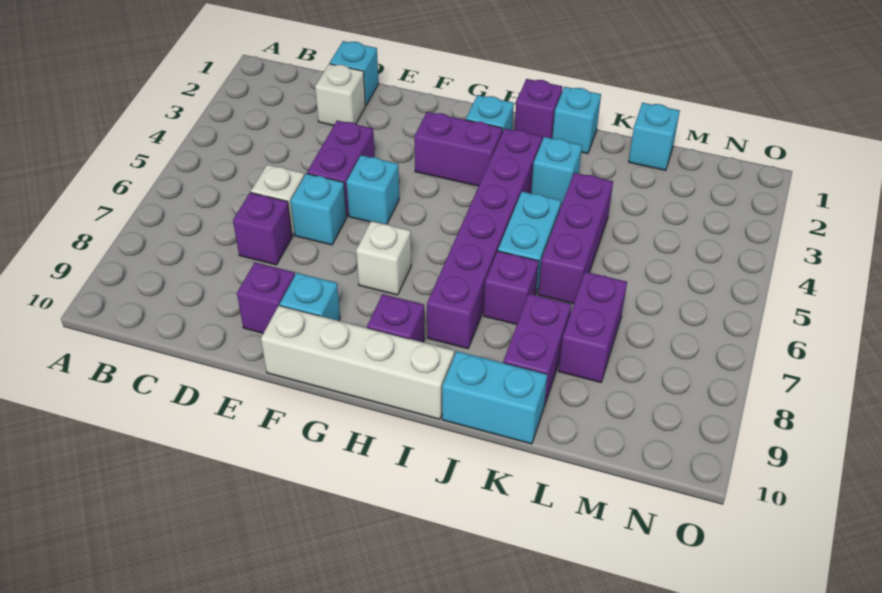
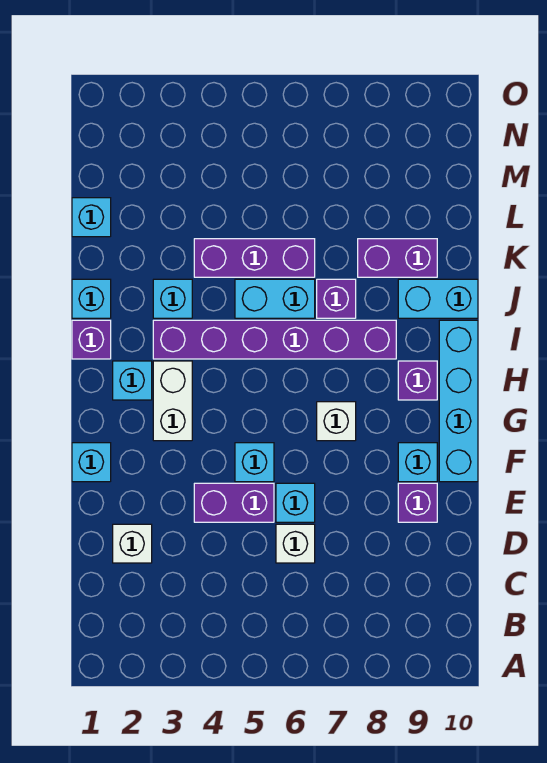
cyan 1x1 brick [330,41,379,105] -> cyan 1x1 brick moved to [72,443,111,482]
purple 1x1 brick [233,193,292,265] -> none
white 1x4 brick [261,306,454,419] -> cyan 1x4 brick [439,320,478,482]
purple 1x2 brick [414,112,502,186] -> white 1x2 brick [153,361,192,441]
cyan 1x2 brick [442,351,547,444] -> cyan 1x2 brick turned to [398,279,478,318]
purple 1x2 brick [559,272,627,382] -> none

